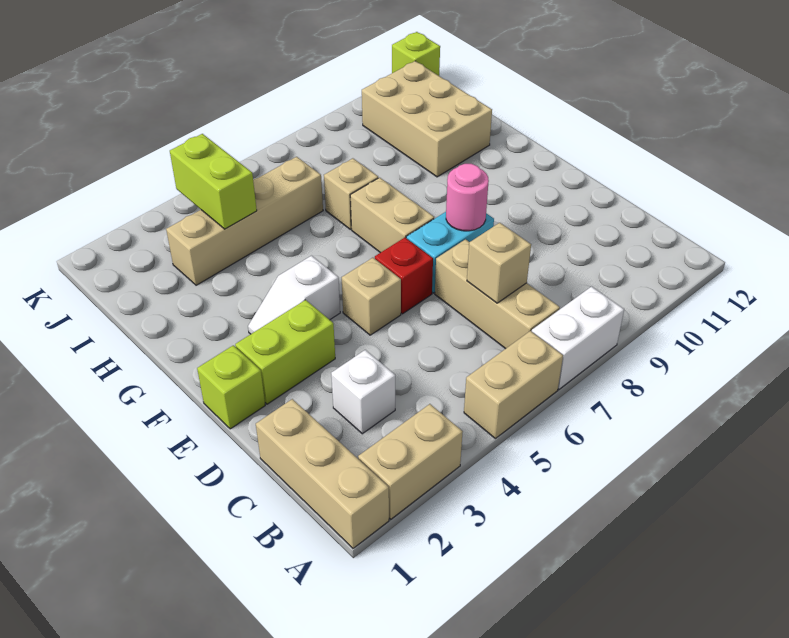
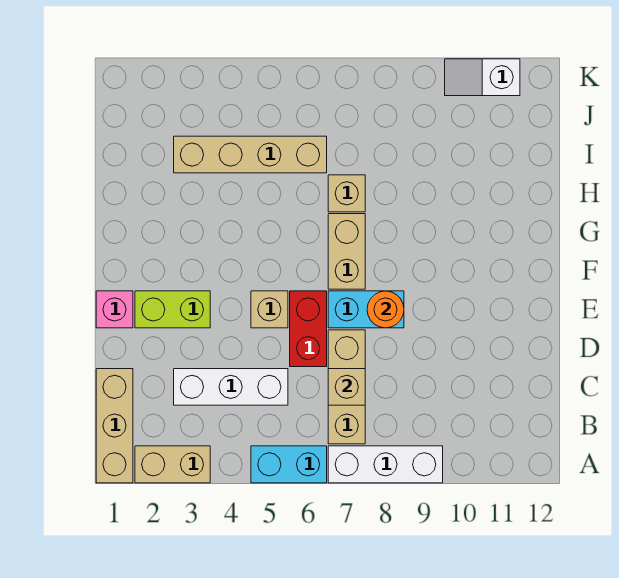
tan 1x2 brick [464,331,563,439] -> cyan 1x2 brick [251,446,327,483]
white 1x2 brick [532,287,624,389] -> white 1x3 brick [328,446,443,483]
white 1x1 brick [331,350,395,434] -> white 1x3 brick [174,369,288,405]
lime 1x1 brick [197,345,265,429] -> pink 1x1 brick [96,291,133,328]
red 1x1 brick [375,238,433,314] -> red 1x2 brick [290,291,327,367]
pink 1x1 round brick [446,164,489,231] -> orange 1x1 round brick [367,291,404,328]
white 1x2 slope [248,256,340,334] -> white 1x2 slope moved to [445,59,520,96]
tan 2x3 brick [362,61,492,177] -> none
lime 1x2 brick [170,134,257,229] -> none
lime 1x1 brick [392,32,440,76] -> none

